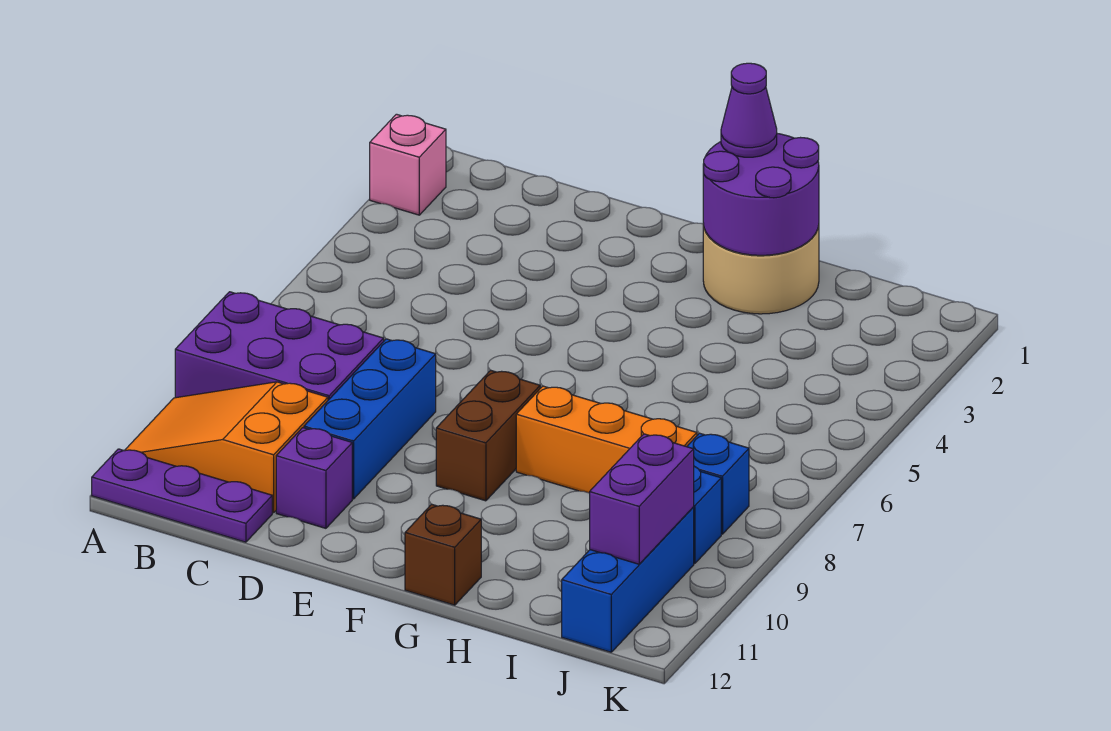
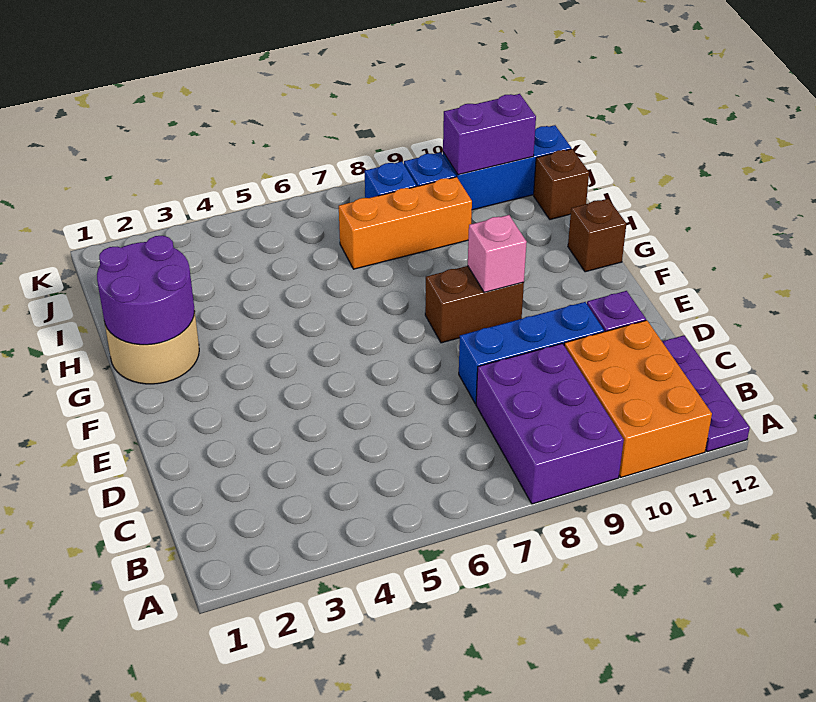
pink 1x1 brick [370,114,446,215] -> pink 1x1 brick moved to [468,215,527,293]
orange 2x3 slope [124,382,328,513] -> orange 2x3 brick [564,320,712,477]
purple 1x1 cone [721,63,777,157] -> none
orange 1x3 brick [516,386,697,493] -> orange 1x3 brick turned to [339,177,472,269]
none -> brown 1x1 brick [534,149,589,219]

